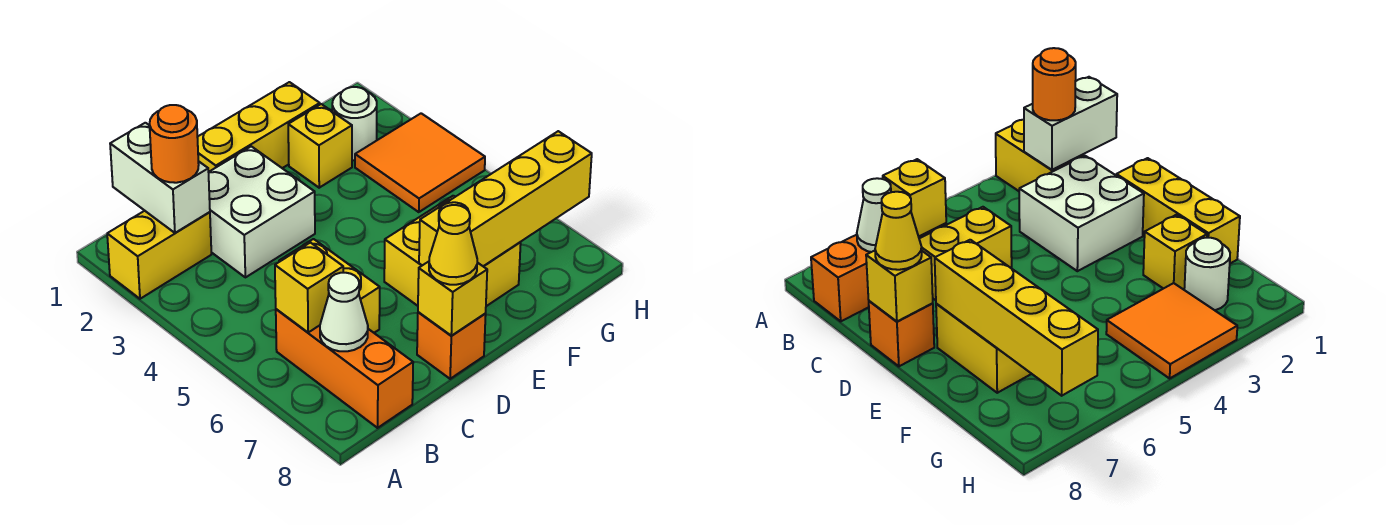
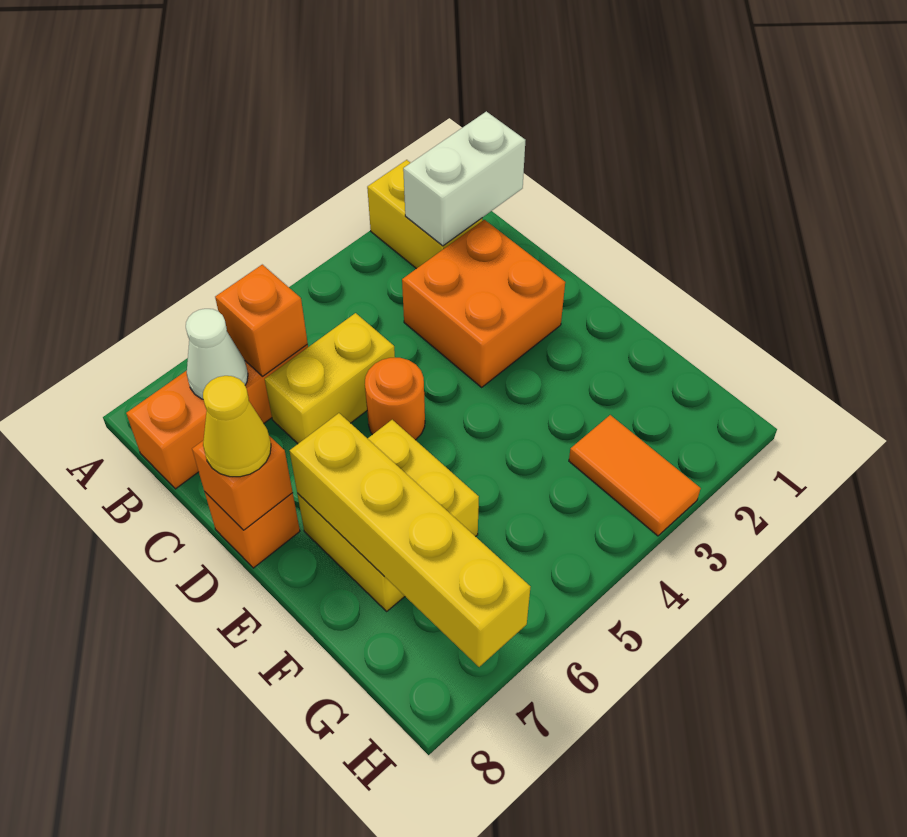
orange 1x1 round brick [150,105,199,183] -> orange 1x1 round brick moved to [365,358,425,440]
yellow 1x1 brick [275,243,343,333] -> orange 1x1 brick [215,265,308,376]
white 2x2 brick [209,146,315,277] -> orange 2x2 brick [402,220,565,387]
yellow 1x3 brick [197,82,320,172] -> none
yellow 1x1 brick [418,262,487,336] -> orange 1x1 brick [192,436,293,530]
yellow 1x1 brick [288,104,352,188] -> none
white 1x1 round brick [332,87,377,160] -> none
orange 2x2 tile [355,113,485,212] -> orange 1x2 tile [569,415,701,536]

